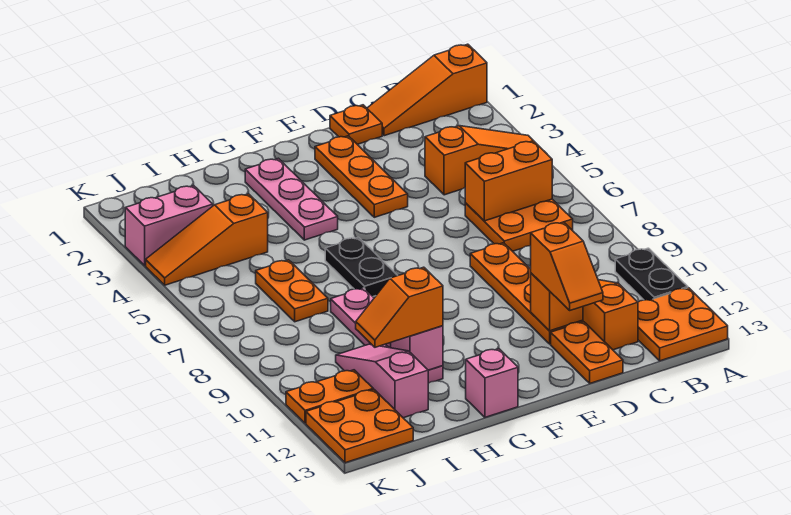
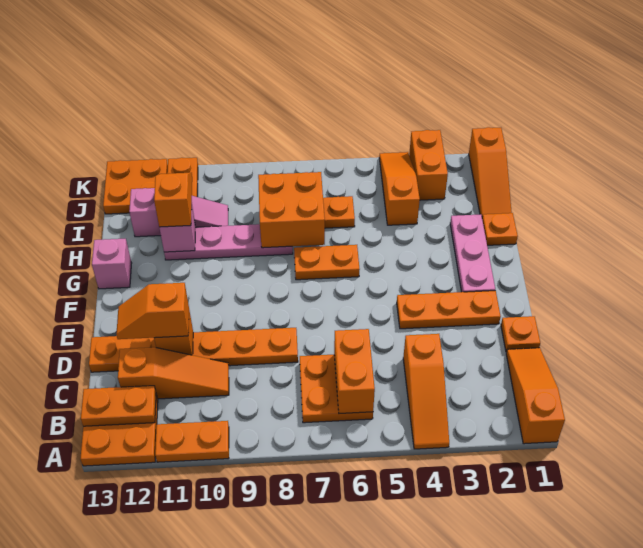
black 1x2 plate [615,248,688,300] -> orange 1x2 plate [155,421,229,462]
none -> orange 1x2 plate [81,386,156,426]
pink 1x3 plate [245,158,338,240] -> pink 1x3 plate turned to [450,214,495,292]
black 1x2 plate [325,237,398,296] -> orange 1x2 plate [294,245,360,280]
none -> orange 1x1 plate [482,213,518,245]
none -> orange 2x2 brick [258,172,325,248]
none -> orange 1x3 slope [469,127,512,216]
pink 1x2 brick [125,185,213,265] -> orange 1x2 brick [409,130,448,200]

